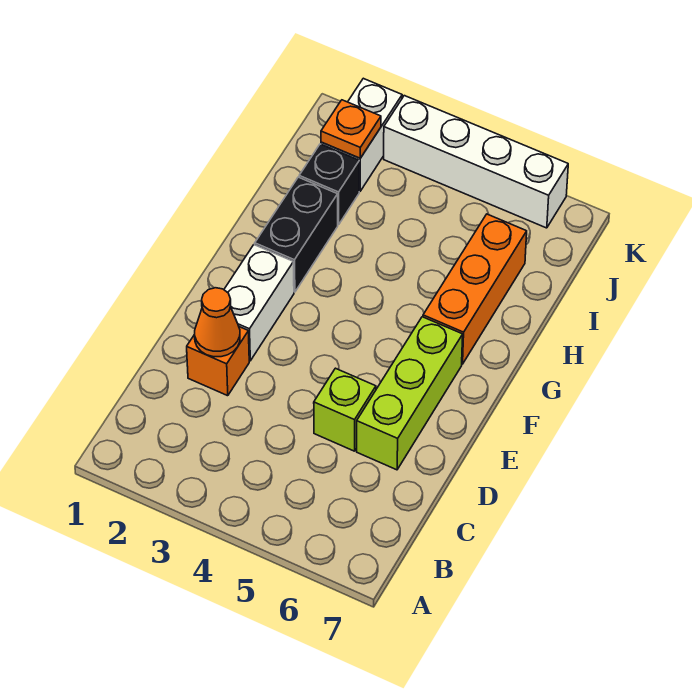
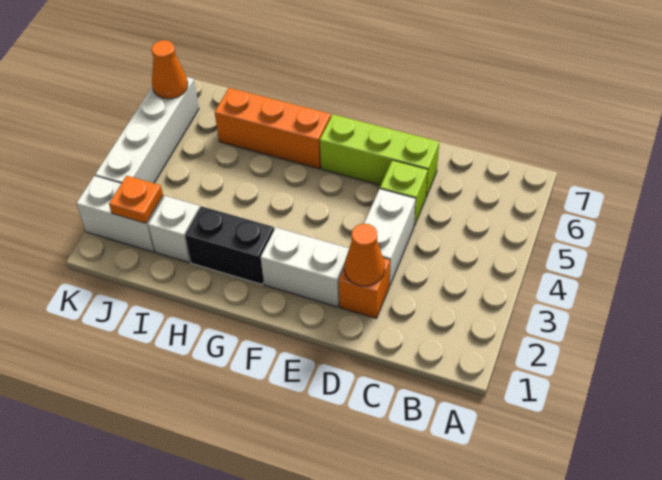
none -> white 1x2 brick [364,189,416,286]
black 1x1 brick [299,144,359,225] -> white 1x1 brick [148,196,200,263]
none -> orange 1x1 cone [151,40,188,99]

